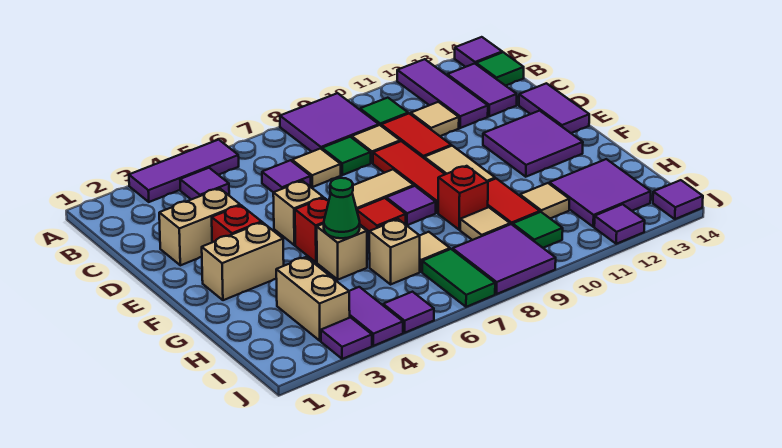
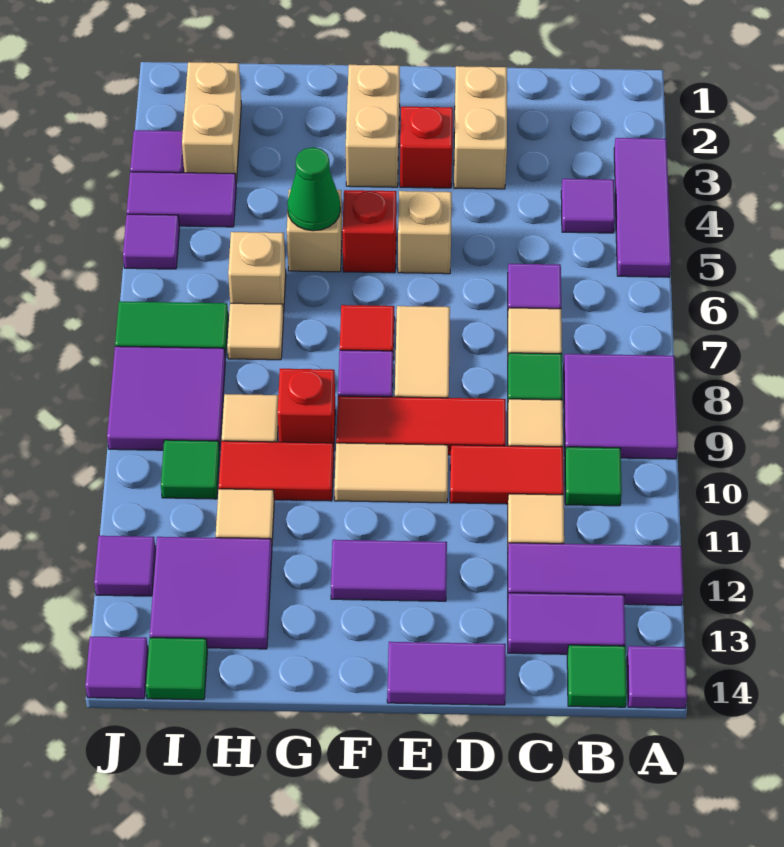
purple 2x2 tile [483,111,583,177] -> purple 1x2 tile [331,540,447,601]
tan 1x2 brick [276,257,350,341] -> tan 1x2 brick turned to [182,62,241,183]
none -> green 1x1 tile [146,638,207,700]

